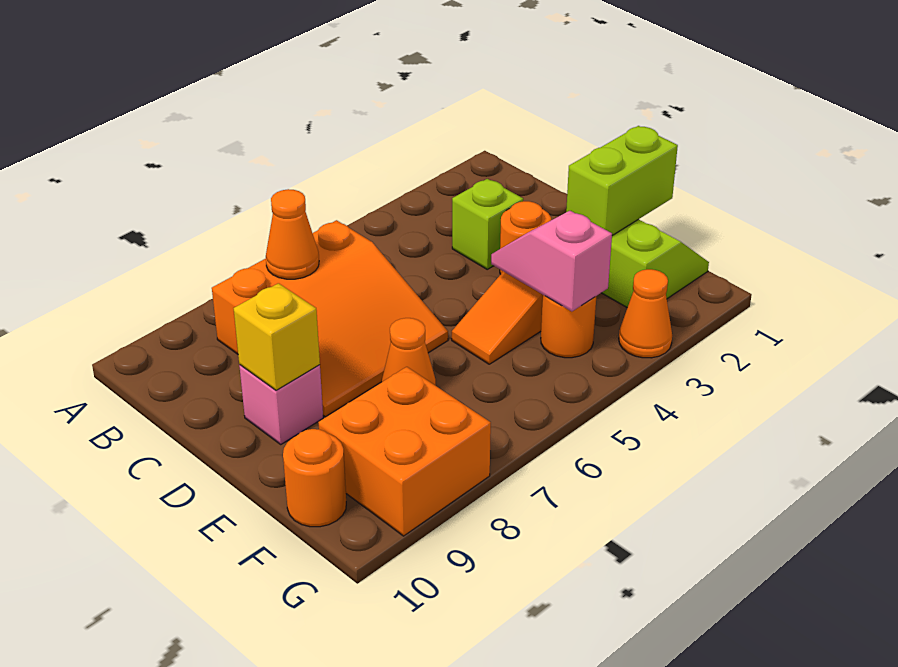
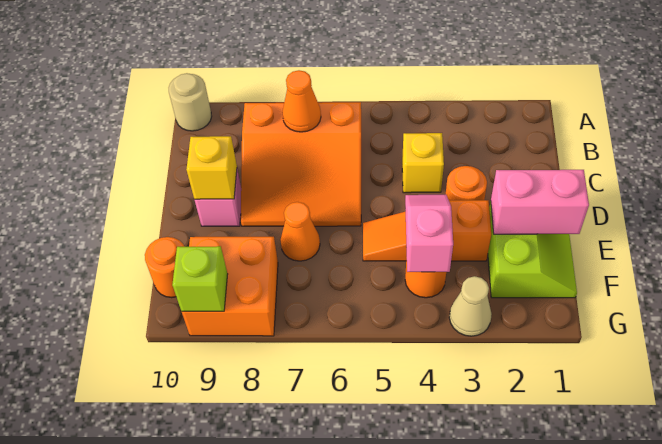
none -> tan 1x1 round brick [169,73,212,131]
lime 1x1 brick [452,179,523,269] -> lime 1x1 brick moved to [172,246,228,311]
none -> yellow 1x1 brick [402,133,444,193]
lime 1x2 brick [566,126,678,235] -> pink 1x2 brick [491,170,589,234]
orange 1x1 cone [619,269,672,358] -> tan 1x1 cone [449,276,492,336]

